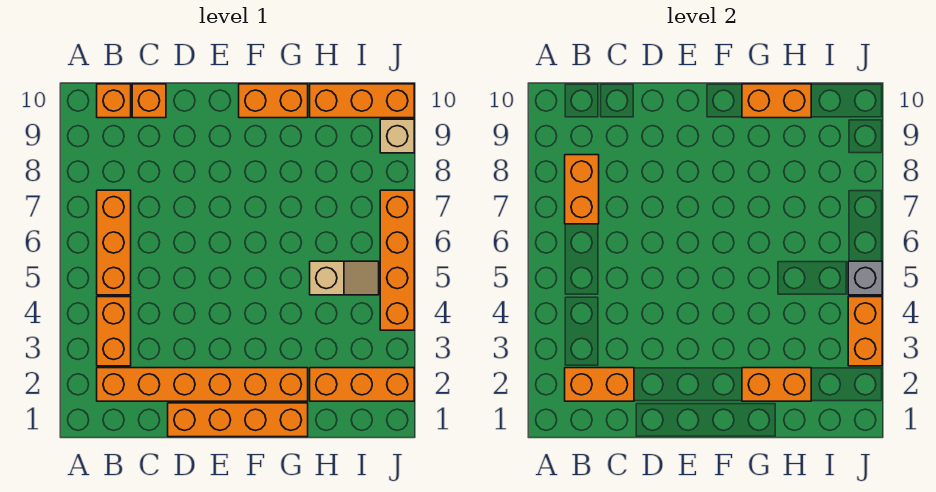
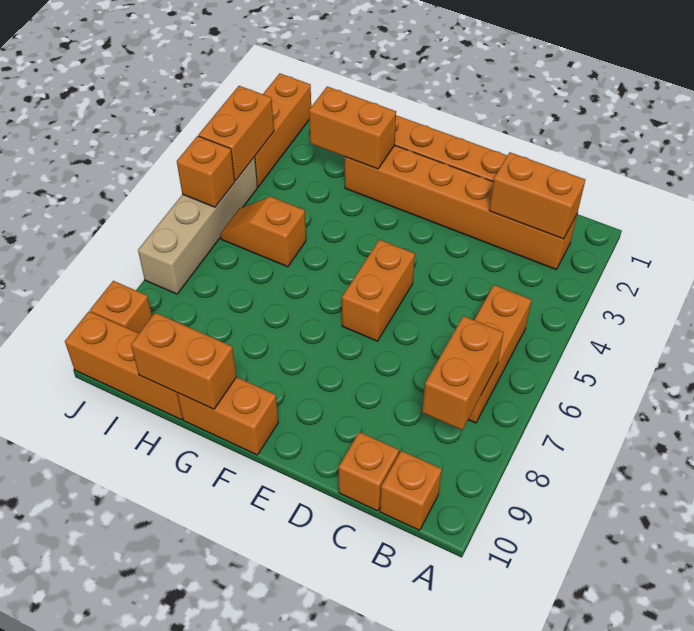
orange 1x2 brick [97,297,131,366] -> orange 1x2 brick moved to [342,240,415,341]
orange 1x3 brick [310,368,414,401] -> orange 1x3 brick turned to [254,73,311,187]
tan 1x2 slope [310,261,379,295] -> orange 1x2 slope [220,197,306,267]
orange 1x4 brick [380,190,414,330] -> tan 1x4 brick [138,157,258,294]
grey 1x1 brick [848,261,882,295] -> orange 1x1 brick [177,136,235,207]
tan 1x1 brick [380,119,414,153] -> orange 1x1 brick [90,281,152,333]

